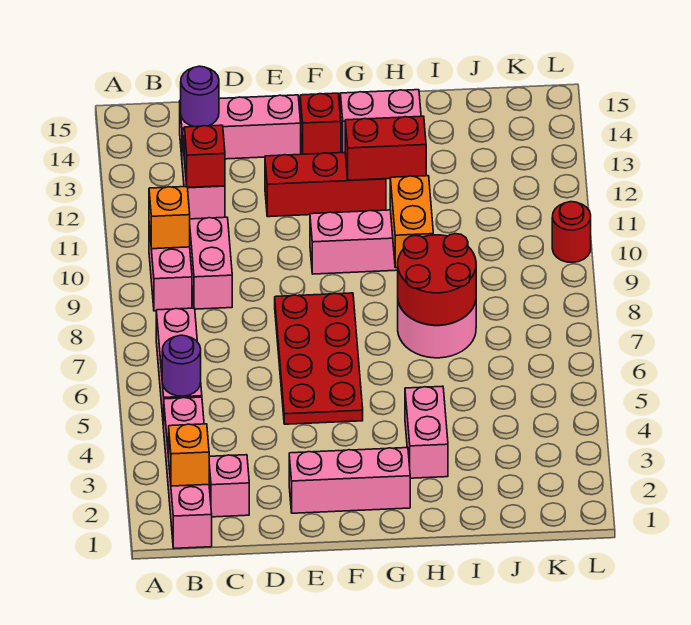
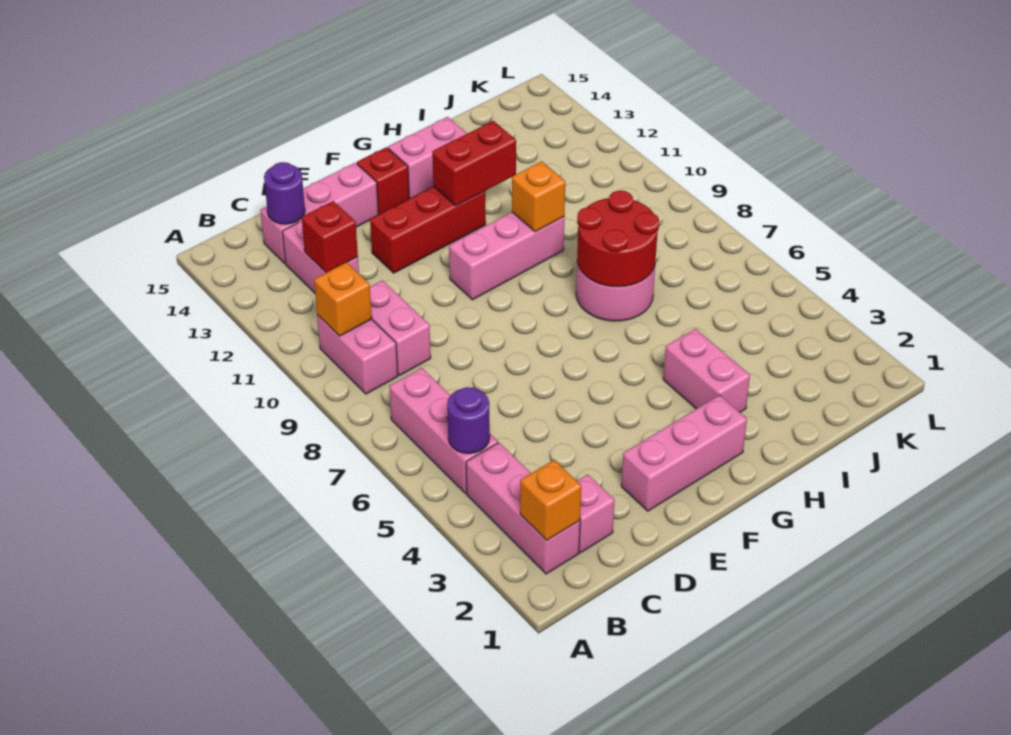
pink 1x4 brick [164,397,212,548] -> pink 1x3 brick [466,443,580,574]
red 2x4 plate [275,293,363,424] -> none
orange 1x2 brick [390,176,433,268] -> orange 1x1 brick [512,161,565,232]
red 1x1 round brick [552,202,591,263] -> none

